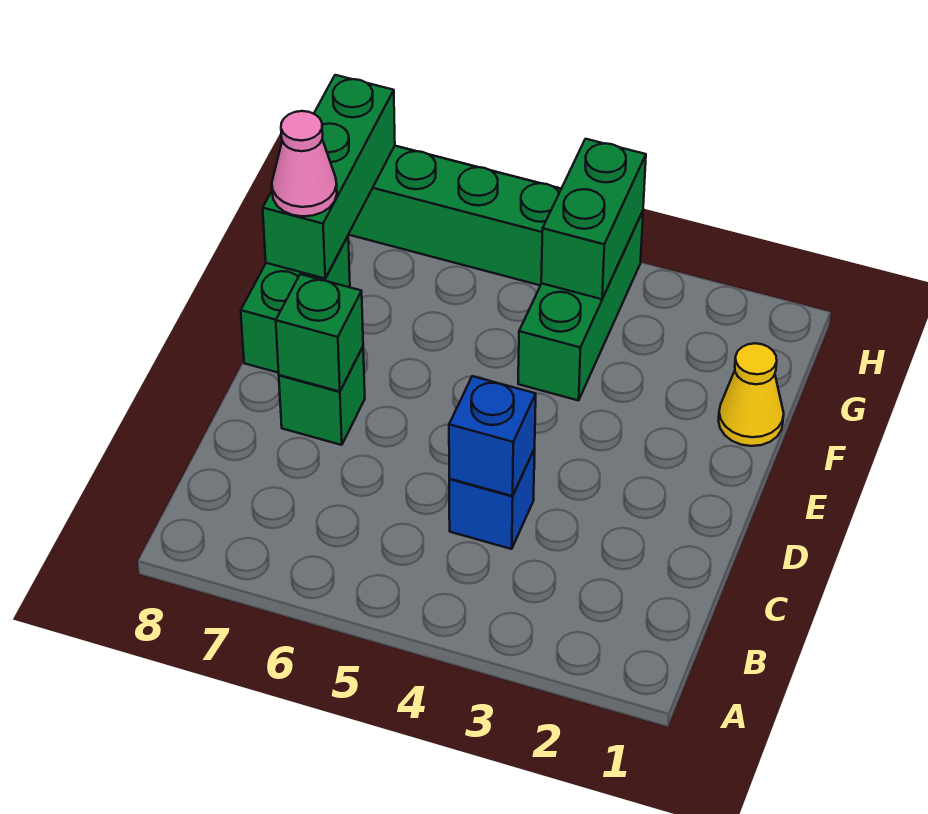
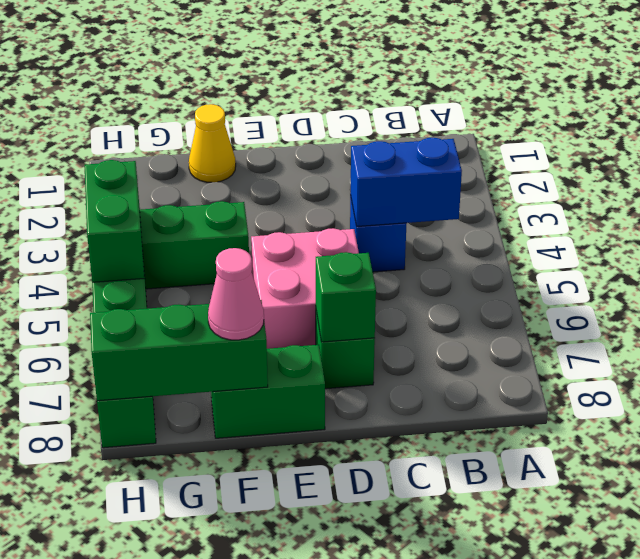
blue 1x1 brick [449,376,536,496] -> blue 1x2 brick [350,138,462,226]
none -> pink 2x2 brick [251,228,359,349]
green 1x2 brick [541,139,646,299] -> green 1x2 brick turned to [85,160,144,282]

